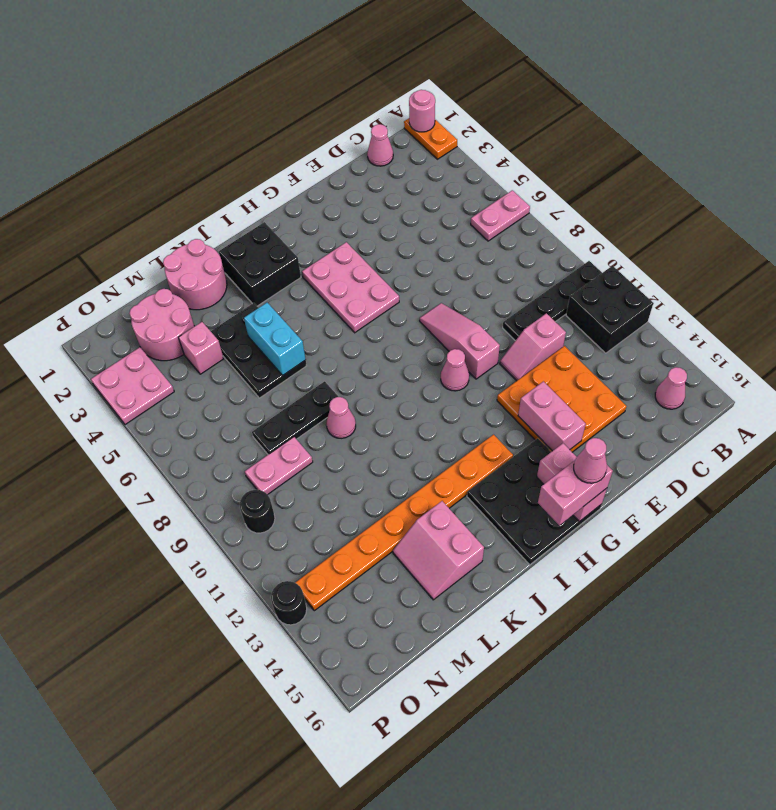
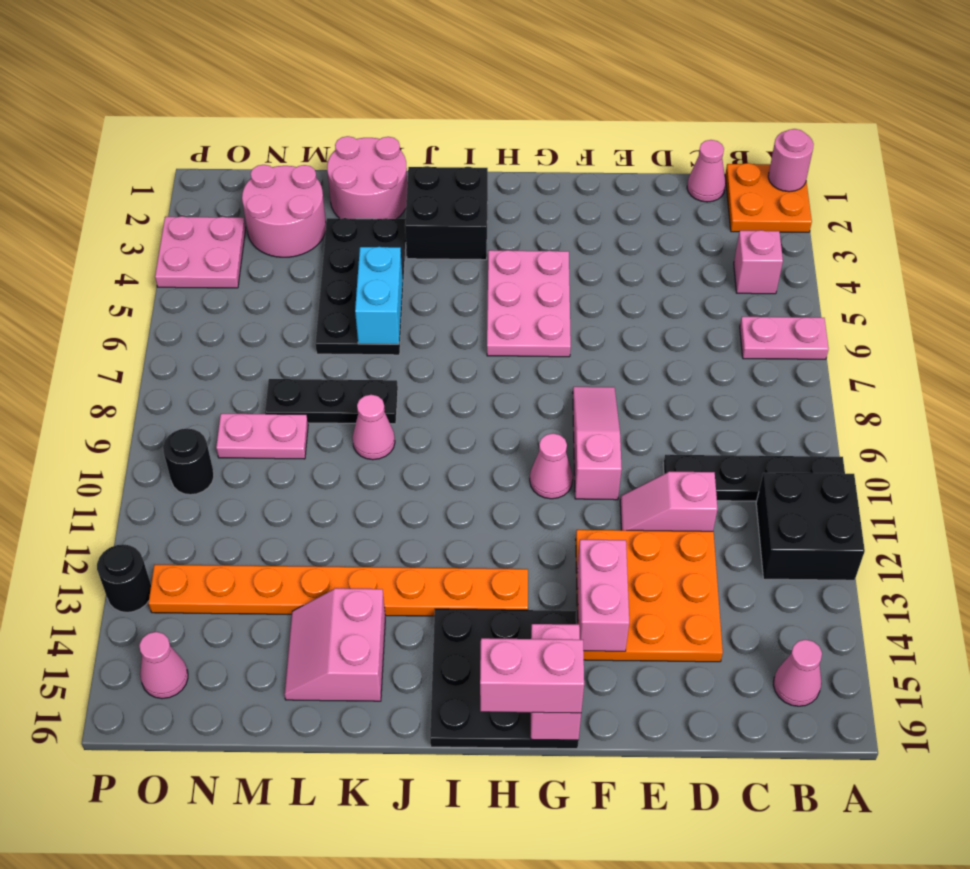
orange 1x2 plate [404,119,457,159] -> orange 2x2 plate [725,163,812,232]
pink 1x1 cone [574,438,607,483] -> pink 1x1 cone moved to [139,632,188,699]
black 2x3 plate [211,303,307,398] -> black 2x4 plate [315,218,406,355]
pink 1x1 brick [179,322,224,374] -> pink 1x1 brick moved to [734,230,783,294]

